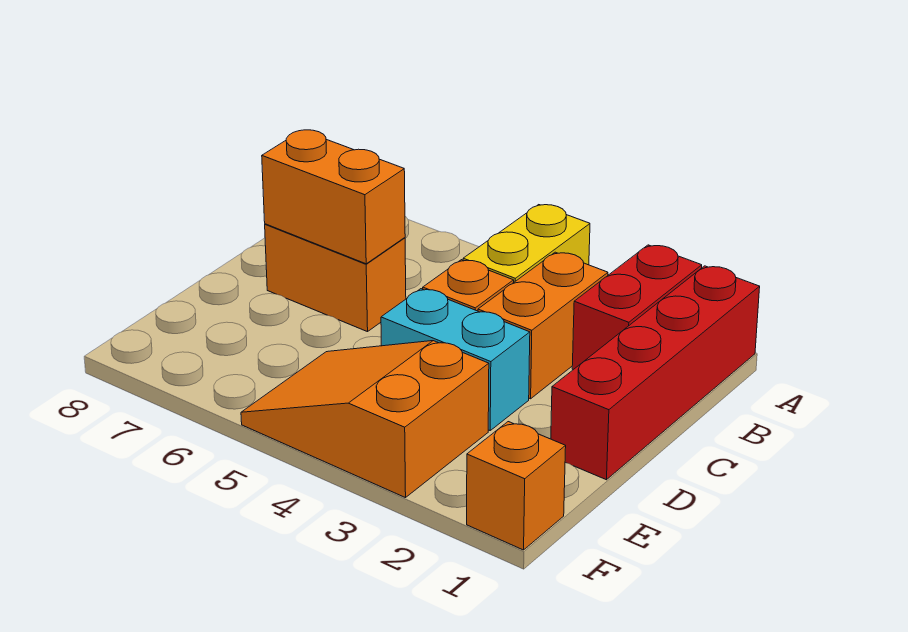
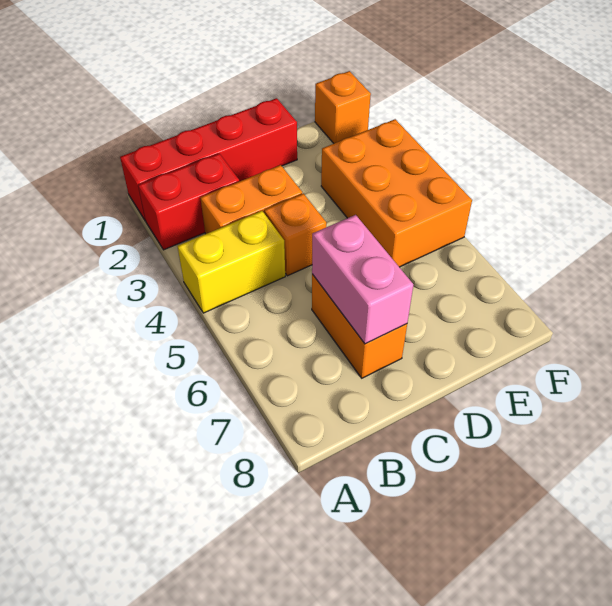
orange 1x2 brick [262,130,405,264] -> pink 1x2 brick [312,215,413,344]
cyan 1x2 brick [381,289,530,430] -> none
orange 2x3 slope [241,341,489,498] -> orange 2x3 brick [321,119,472,267]

